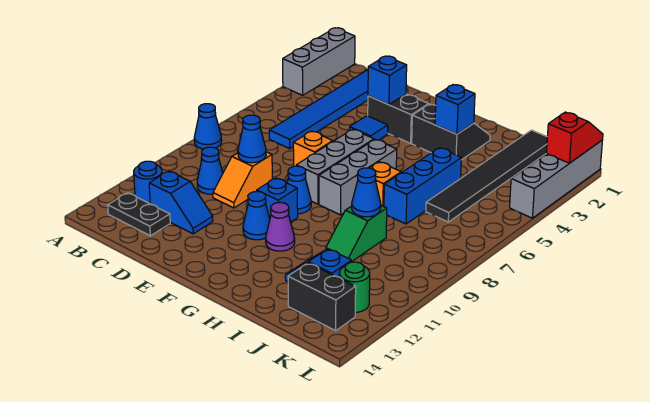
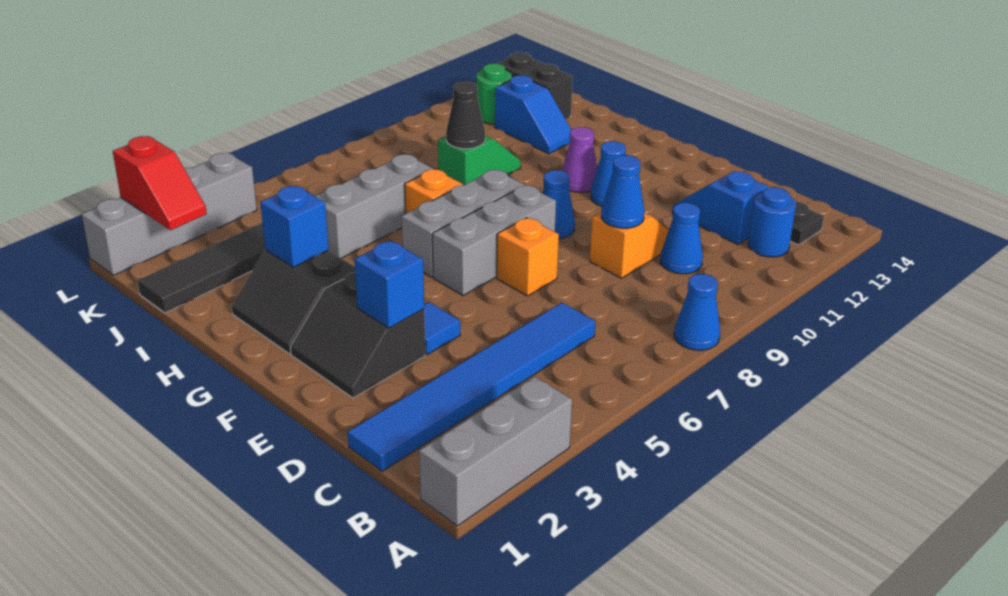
blue 1x1 brick [257,178,298,222] -> none
blue 1x3 brick [384,148,461,224] -> grey 1x3 brick [315,154,433,258]
blue 1x1 cone [352,168,381,217] -> black 1x1 cone [446,82,485,149]
red 1x2 slope [546,112,603,163] -> red 1x2 slope turned to [113,136,207,230]

